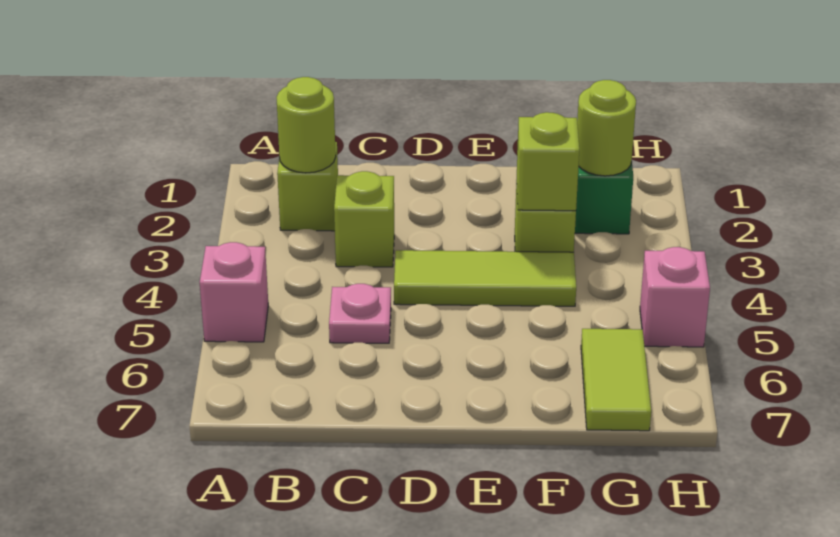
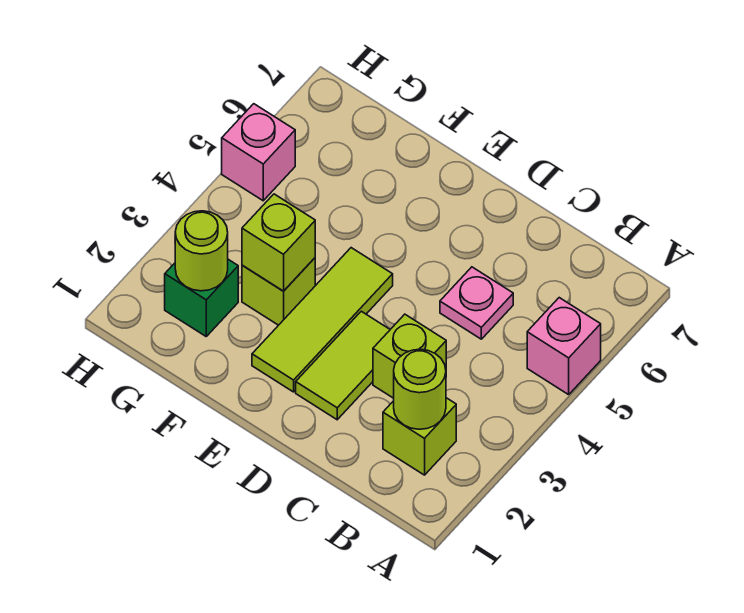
lime 1x3 tile [394,250,576,306] -> lime 1x3 tile turned to [252,248,393,392]
lime 1x2 tile [581,329,651,431] -> lime 1x2 tile moved to [296,311,390,420]

